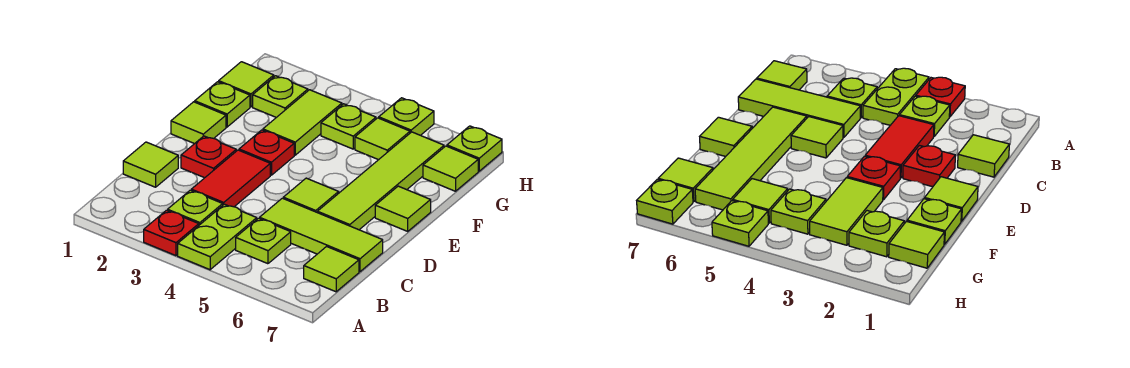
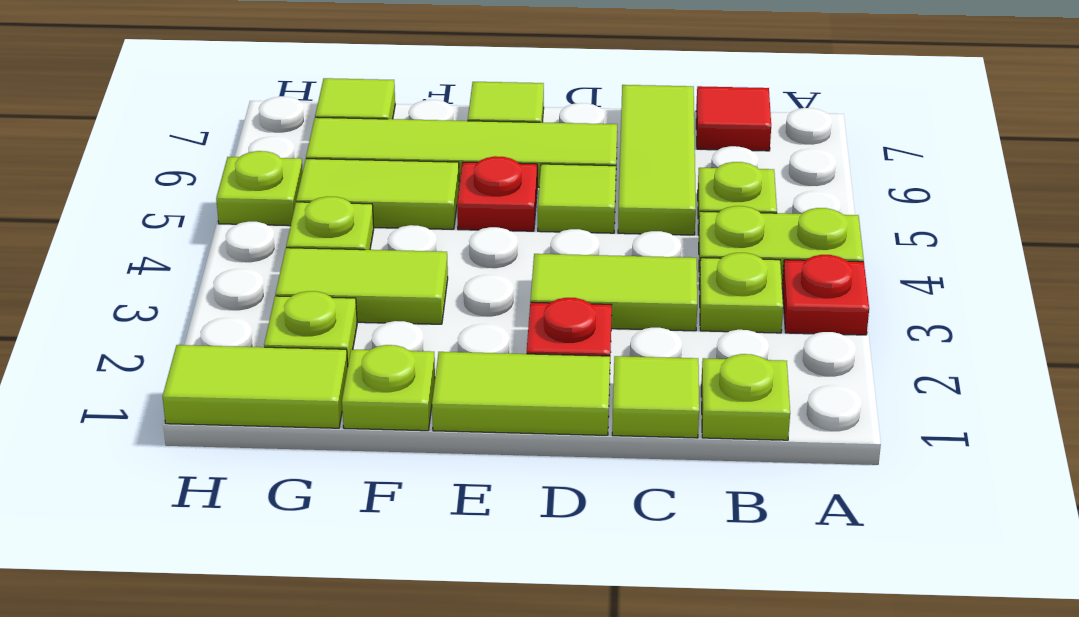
lime 1x1 tile [304,247,359,292] -> red 1x1 tile [696,86,771,151]
red 1x2 tile [191,150,270,207] -> lime 1x2 tile [530,254,697,331]
lime 1x1 tile [171,102,226,144] -> lime 1x2 tile [432,352,610,435]
red 1x1 plate [239,130,294,175] -> red 1x1 plate moved to [457,156,537,231]
lime 1x1 tile [219,62,274,107] -> lime 1x2 tile [162,345,348,428]
lime 1x1 tile [355,118,410,160] -> lime 1x2 tile [296,159,459,229]
lime 1x1 plate [447,126,502,171] -> lime 1x1 plate moved to [701,354,790,440]

